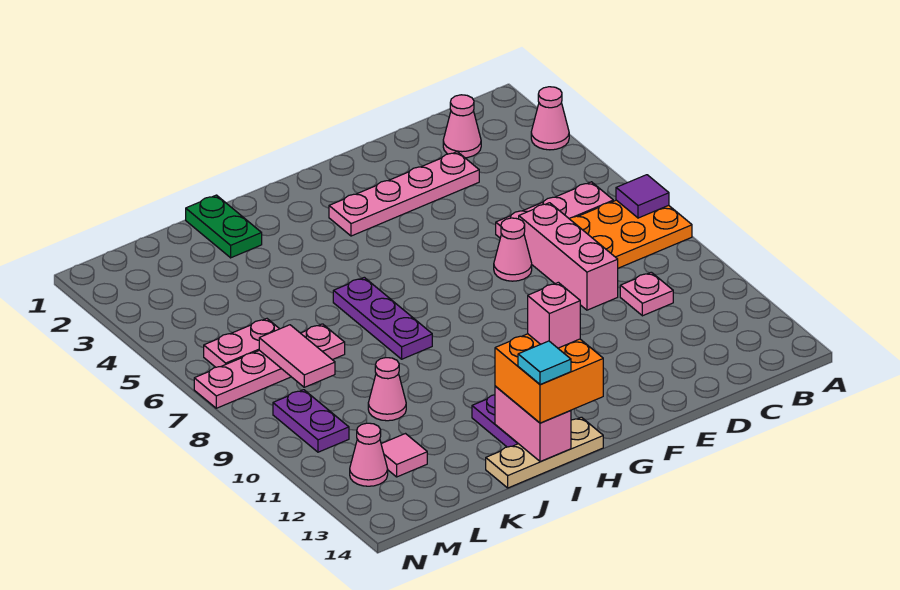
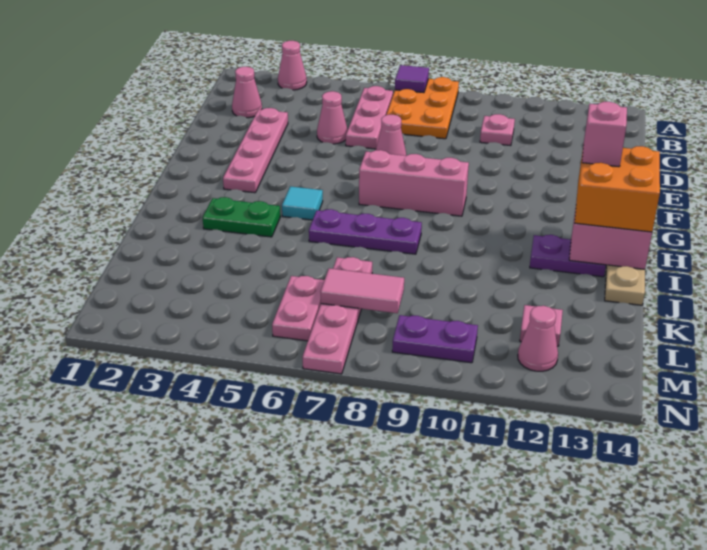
pink 1x3 brick [519,203,618,310] -> pink 1x3 brick moved to [359,150,469,216]
cyan 1x1 tile [518,341,571,384] -> cyan 1x1 tile moved to [282,186,323,220]
green 1x2 plate [186,195,262,258] -> green 1x2 plate moved to [202,197,280,237]
pink 1x1 cone [368,358,406,421] -> pink 1x1 cone moved to [317,91,348,144]

